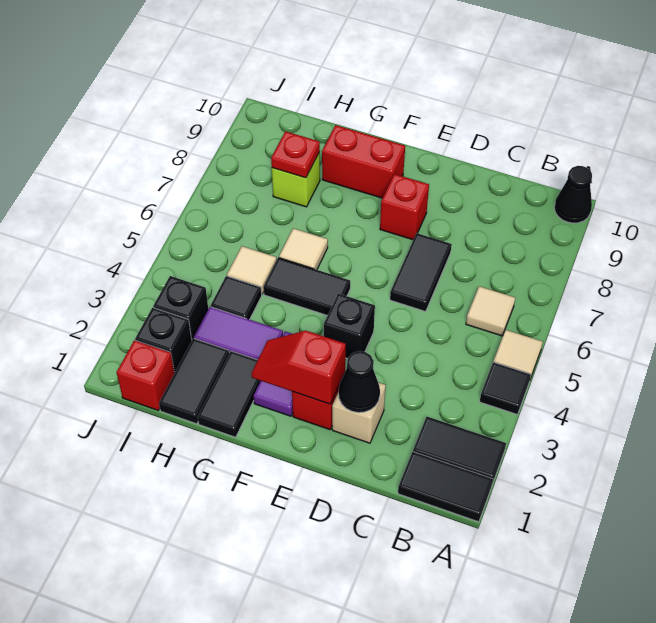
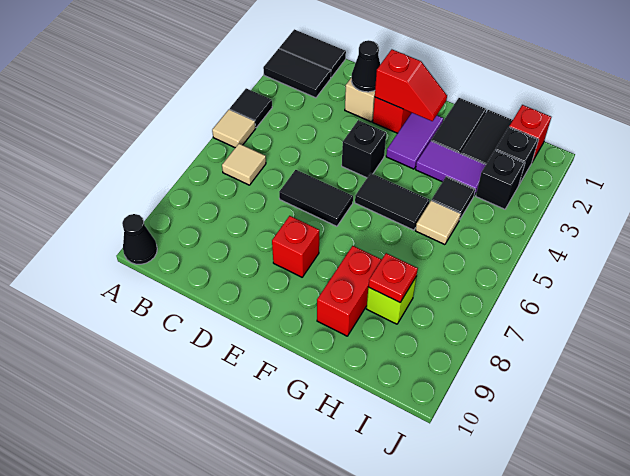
black 1x2 tile [390,233,452,312] -> black 1x2 tile turned to [279,170,353,226]
red 1x2 brick [322,125,405,198] -> red 1x2 brick turned to [317,246,382,336]
tan 1x1 tile [279,228,328,270] -> none

